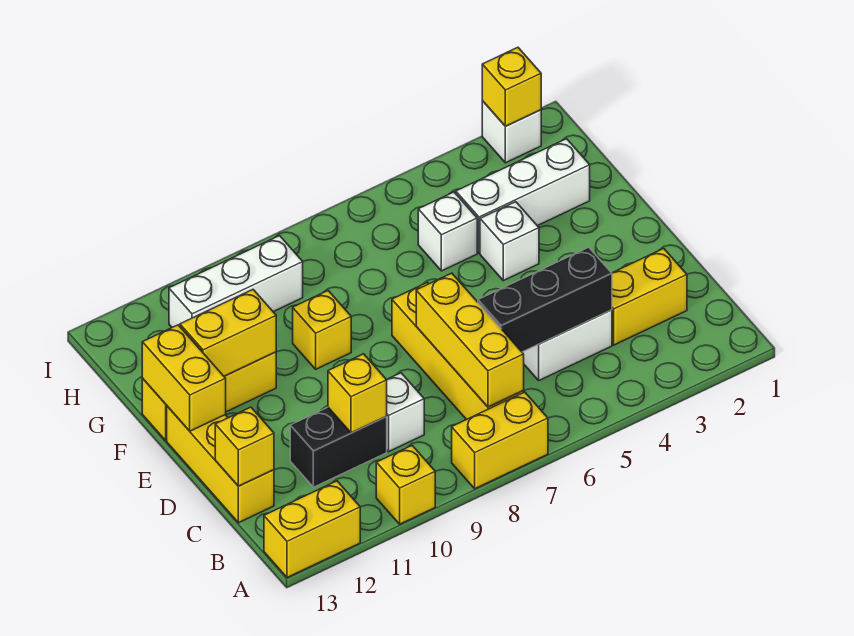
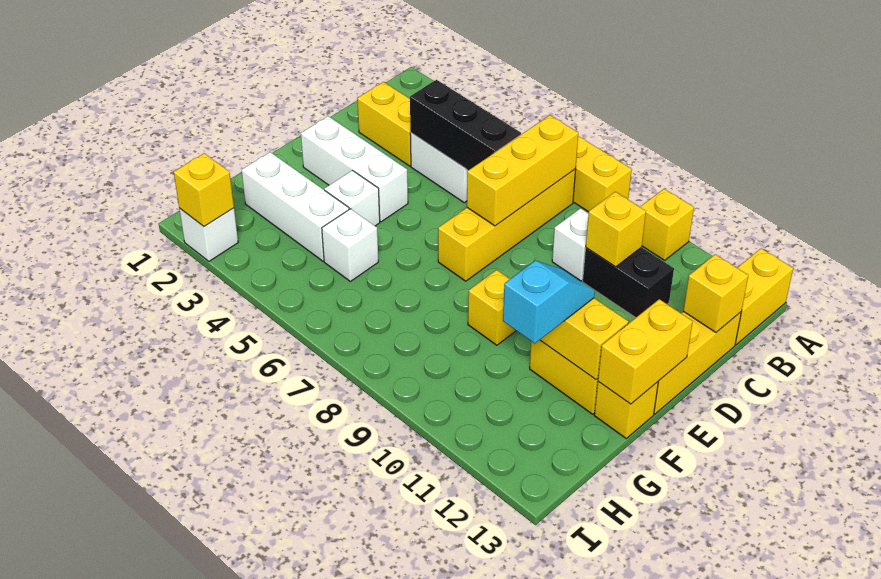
yellow 1x2 brick [264,481,360,578] -> yellow 1x2 brick turned to [735,248,793,345]
none -> cyan 1x2 slope [503,261,595,343]
white 1x3 brick [169,236,303,327] -> white 1x3 brick moved to [301,116,408,222]

